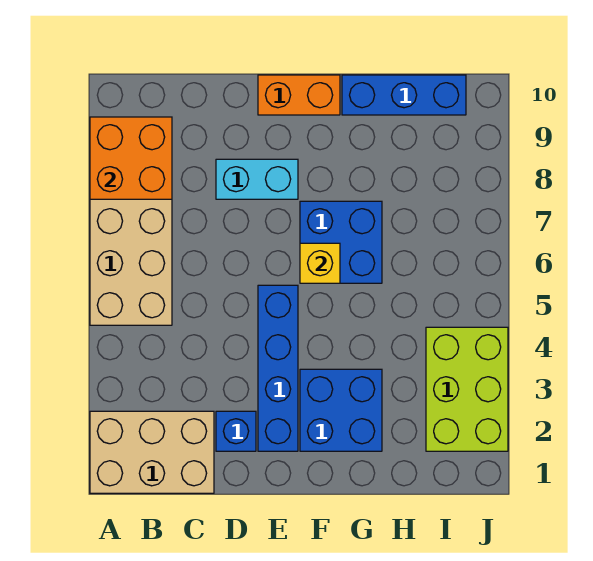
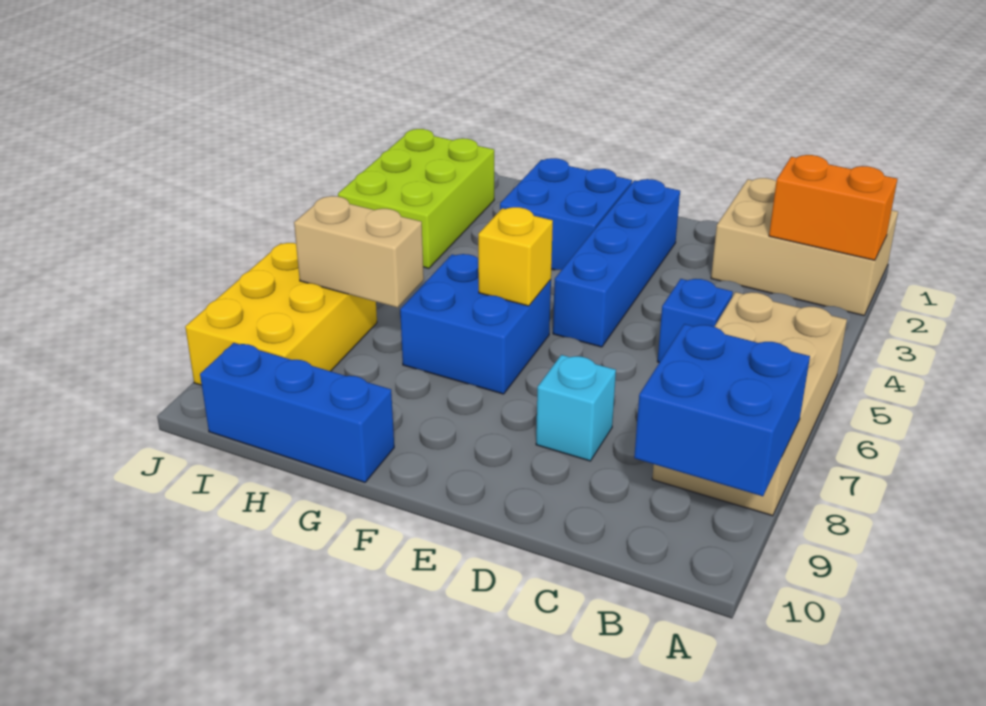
orange 2x2 brick [90,117,172,199] -> blue 2x2 brick [634,324,810,496]
blue 1x1 brick [216,411,256,451] -> blue 1x1 brick moved to [657,279,733,363]
cyan 1x2 brick [216,159,298,199] -> cyan 1x1 brick [536,355,616,461]
orange 1x2 brick [258,75,340,115] -> orange 1x2 brick moved to [769,155,897,260]
none -> tan 1x2 brick [294,196,424,308]
none -> yellow 2x3 brick [185,243,377,385]

